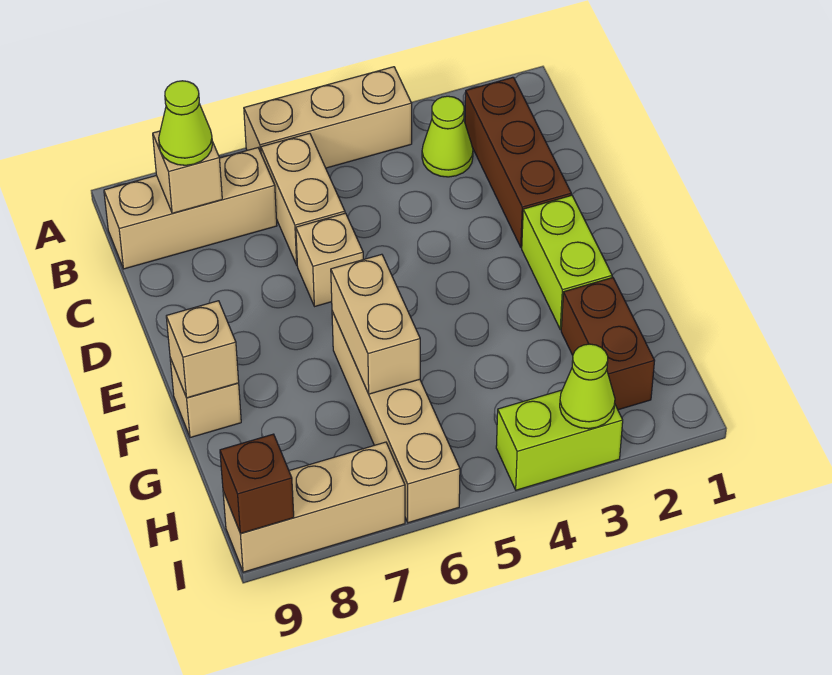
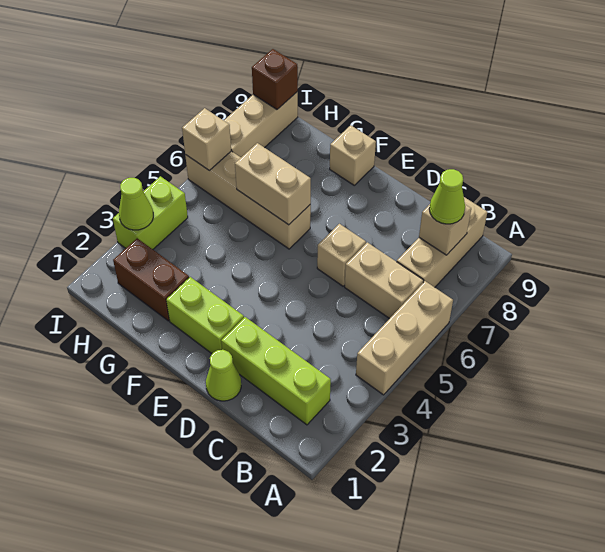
brown 1x3 brick [465,77,571,248] -> lime 1x3 brick [221,317,331,425]
lime 1x1 cone [422,96,473,177] -> lime 1x1 cone moved to [206,350,241,401]
tan 1x1 brick [166,301,239,398] -> tan 1x1 brick moved to [182,108,231,170]

